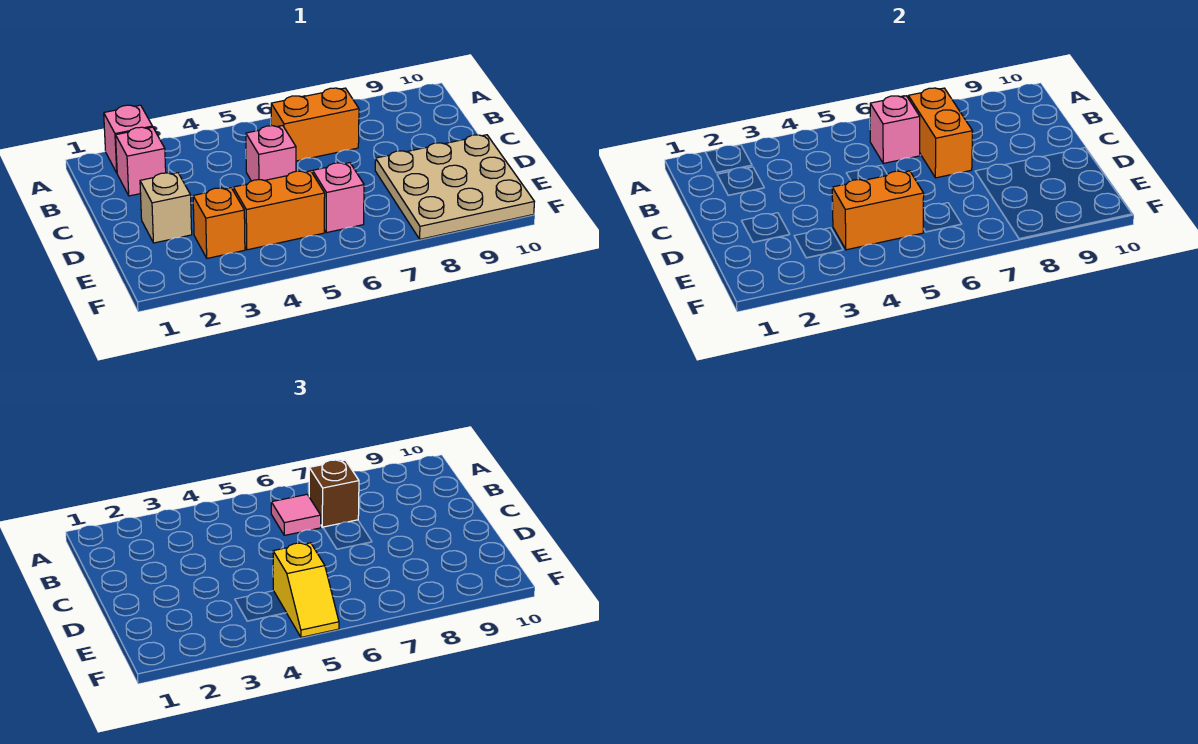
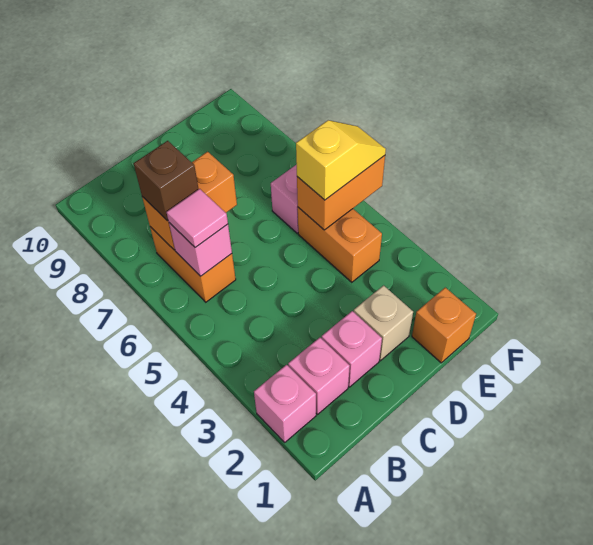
pink 1x1 brick [246,126,296,181] -> pink 1x1 brick moved to [322,311,382,387]
tan 3x3 plate [375,135,534,239] -> none
orange 1x1 brick [193,188,245,258] -> orange 1x1 brick moved to [412,288,476,363]
orange 1x2 brick [832,171,924,250] -> orange 1x2 brick turned to [297,156,385,230]

